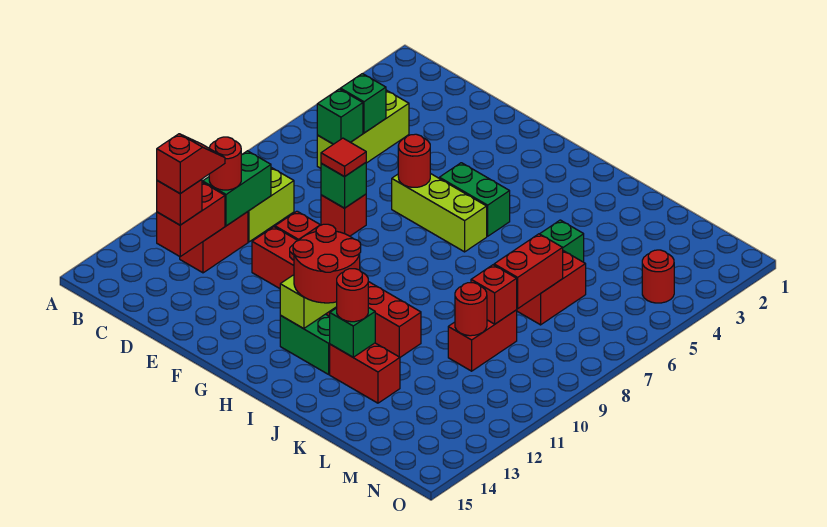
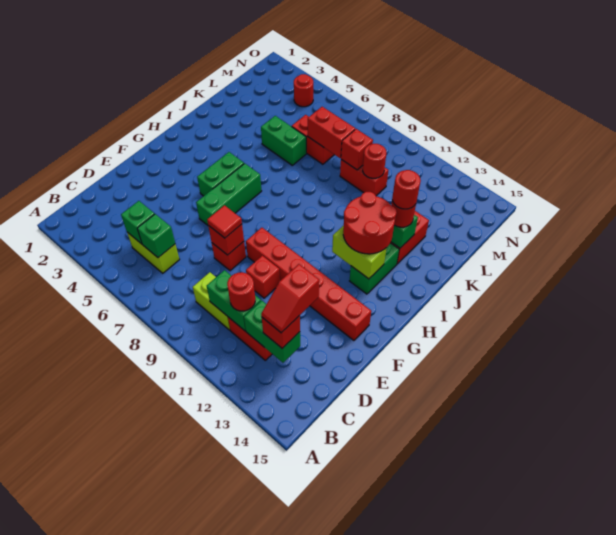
lime 1x3 brick [317,90,409,168] -> lime 1x2 brick [127,232,179,273]
red 1x2 brick [157,182,225,257] -> green 1x2 brick [244,301,300,363]
red 1x2 slope [157,134,225,193] -> red 1x2 slope turned to [261,264,319,333]
green 1x1 brick [321,163,366,208] -> red 1x1 brick [208,224,244,255]
red 1x6 brick [252,227,421,357] -> red 1x6 brick turned to [246,228,371,340]
lime 1x3 brick [392,173,487,252] -> green 1x3 brick [196,163,261,225]
red 1x1 round brick [398,134,430,187] -> red 1x1 round brick moved to [392,170,421,209]

